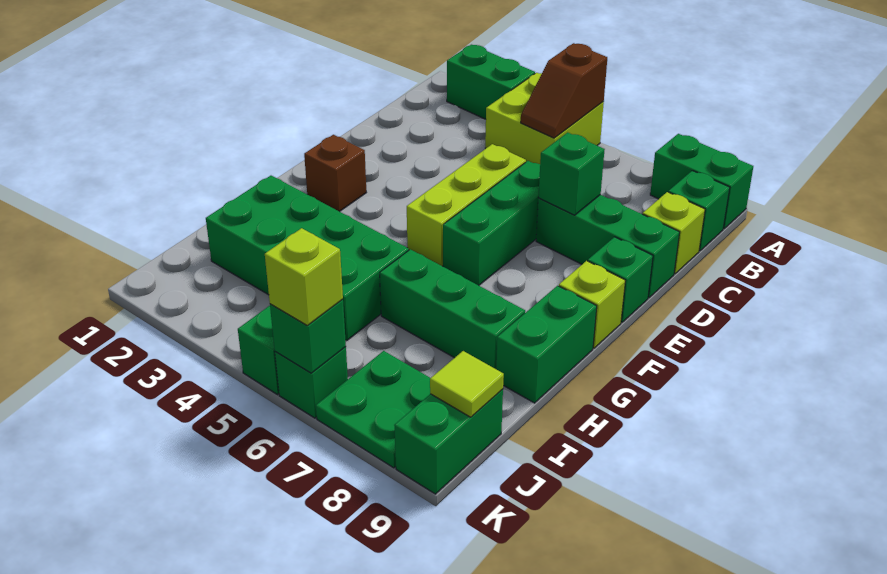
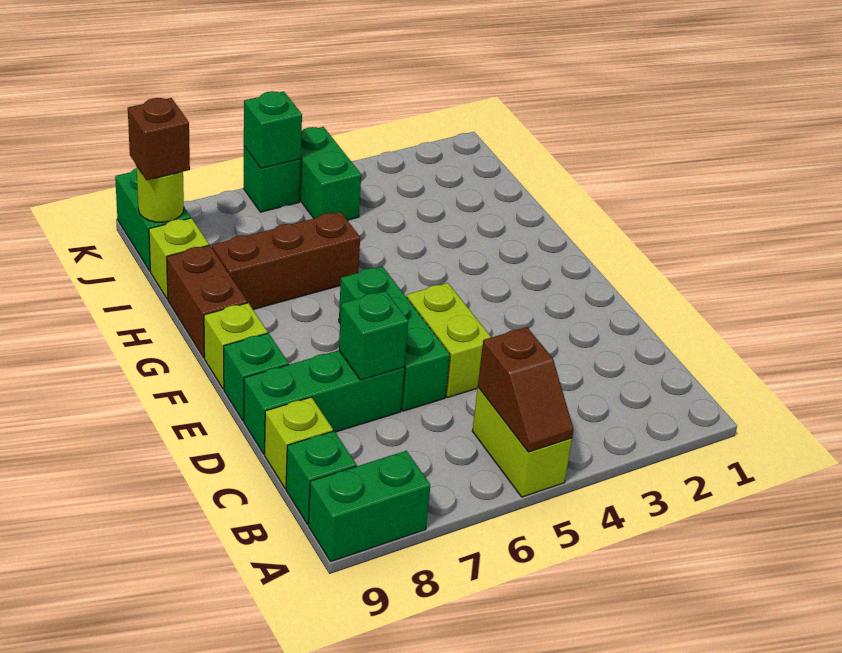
green 1x2 brick [447,45,535,119] -> none
lime 2x2 brick [485,73,604,164] -> lime 1x2 brick [472,387,572,497]
brown 1x2 slope [521,43,607,138] -> brown 1x2 slope turned to [478,327,574,452]
lime 1x3 brick [407,144,526,266] -> lime 1x2 brick [407,283,491,398]
brown 1x1 brick [304,135,366,212] -> brown 1x1 brick moved to [128,98,190,180]
green 1x2 brick [496,286,597,403] -> brown 1x2 brick [167,245,247,358]
green 2x4 brick [206,176,409,340] -> none
green 1x3 brick [380,249,525,369] -> brown 1x3 brick [212,212,360,309]
green 2x2 plate [316,351,430,468] -> none
lime 1x1 tile [430,351,504,417] -> lime 1x1 round brick [137,167,184,223]
lime 1x1 brick [265,228,343,325] -> lime 1x1 brick moved to [149,218,209,299]

